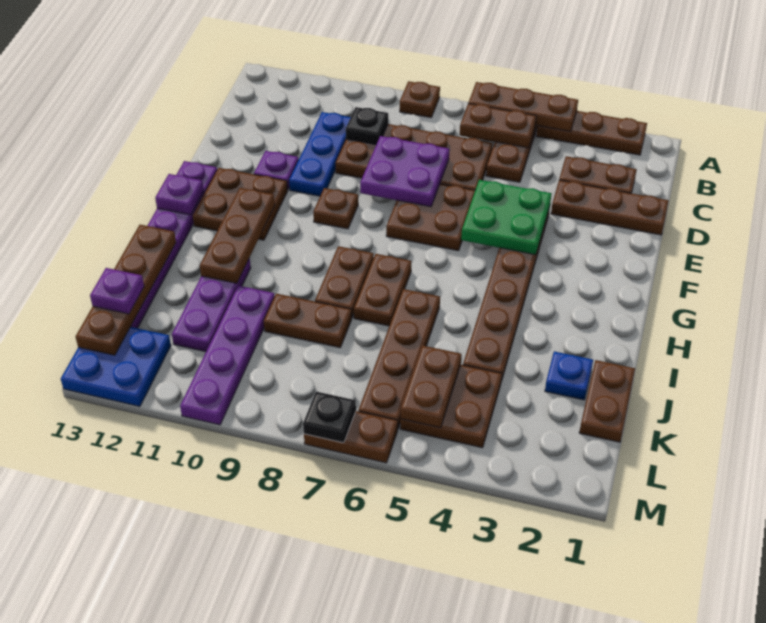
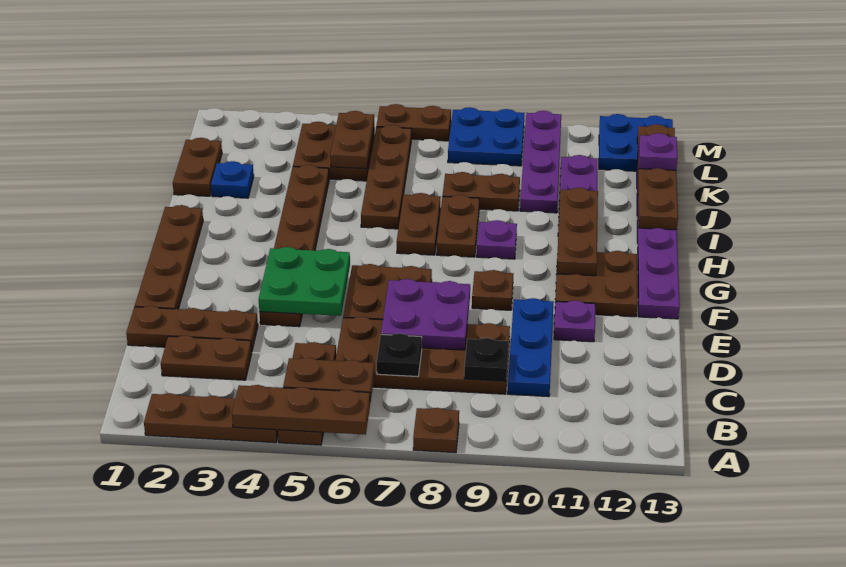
none -> brown 1x4 plate [135,205,203,309]
purple 1x1 plate [155,174,204,215] -> purple 1x1 plate moved to [477,220,517,259]
none -> blue 2x2 plate [448,107,525,166]
black 1x1 plate [303,392,356,443] -> black 1x1 plate moved to [377,333,422,376]

